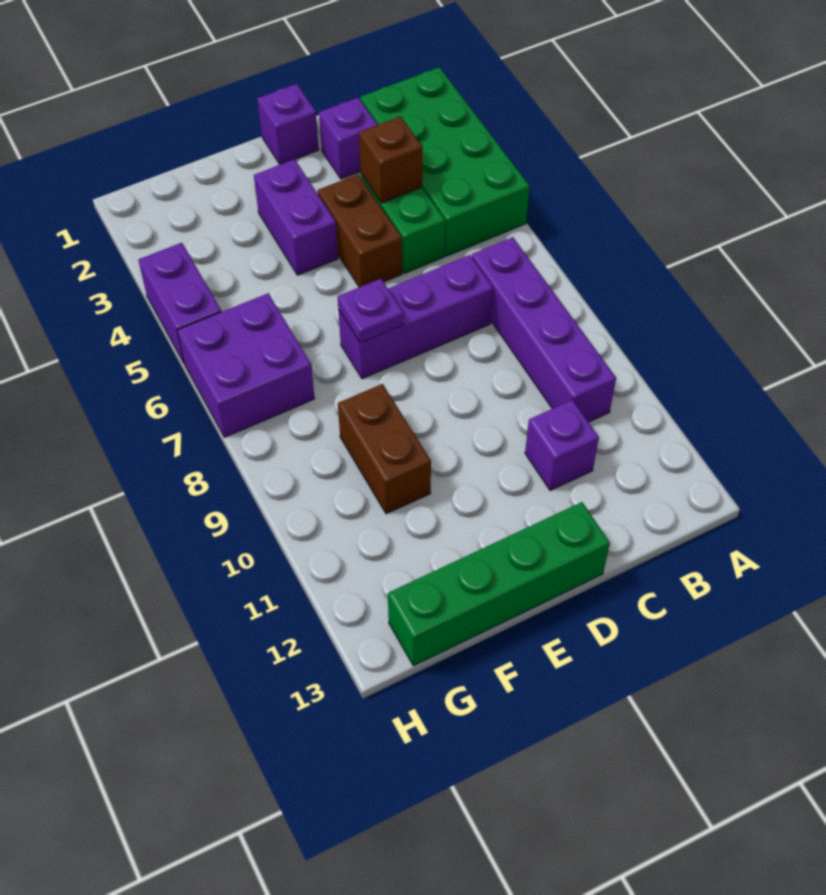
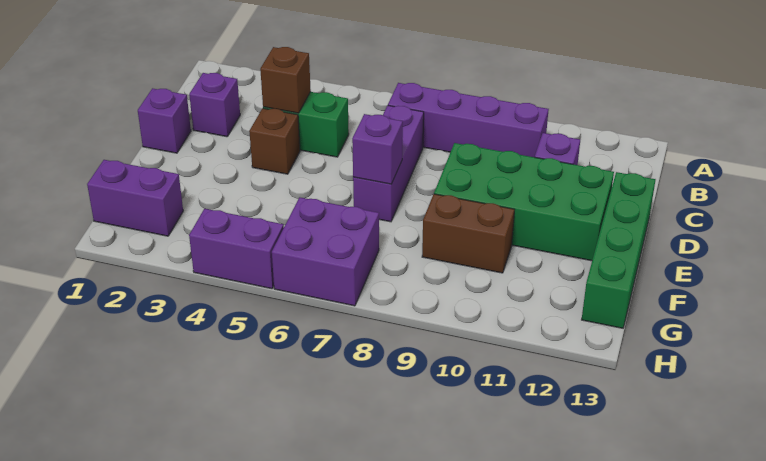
green 2x4 brick [360,67,530,256] -> green 2x4 brick moved to [434,143,614,261]
brown 1x2 brick [318,174,402,287] -> brown 1x1 brick [249,108,300,174]
purple 1x2 brick [254,159,338,275] -> purple 1x2 brick moved to [87,160,183,236]
purple 1x1 plate [338,279,404,343] -> purple 1x1 brick [352,114,403,184]

